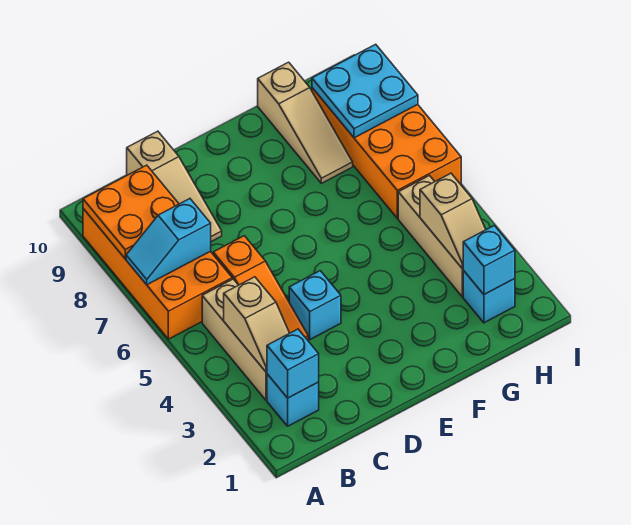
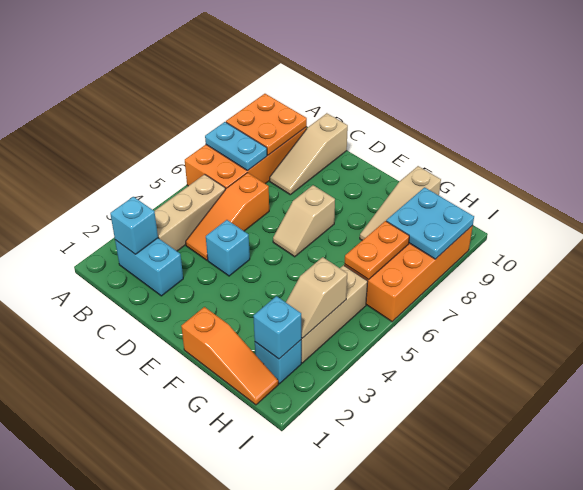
cyan 1x2 slope [126,199,211,285] -> cyan 1x2 plate [205,122,267,171]
cyan 1x1 brick [267,374,319,426] -> cyan 1x2 brick [115,238,183,296]
tan 1x2 slope [224,277,289,372] -> tan 1x2 slope moved to [273,185,335,257]
none -> orange 1x3 slope [181,307,278,405]
none -> orange 1x2 plate [345,221,409,279]

